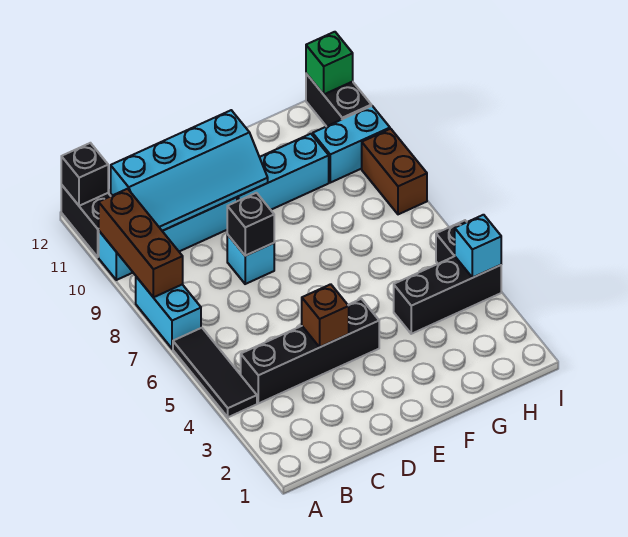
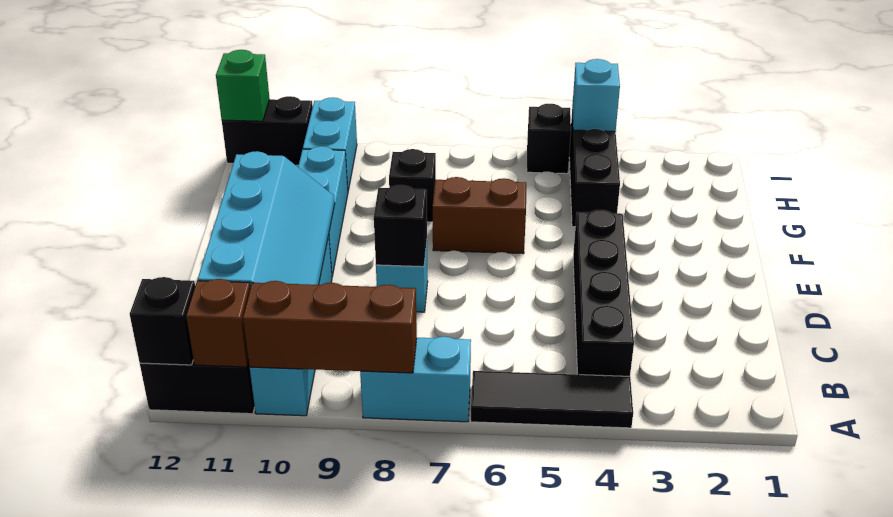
brown 1x1 brick [302,284,349,347] -> brown 1x1 brick moved to [186,279,250,367]
none -> black 1x1 brick [389,149,436,222]
brown 1x2 brick [362,129,427,214] -> brown 1x2 brick moved to [433,177,526,254]

